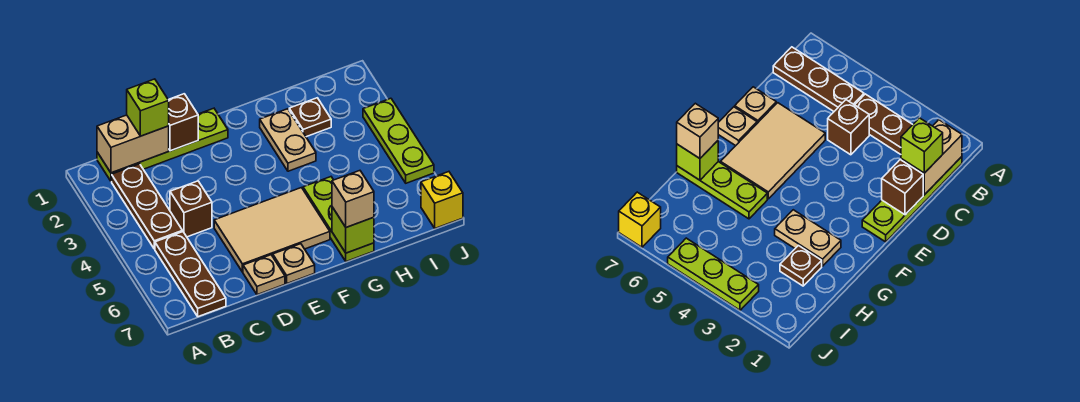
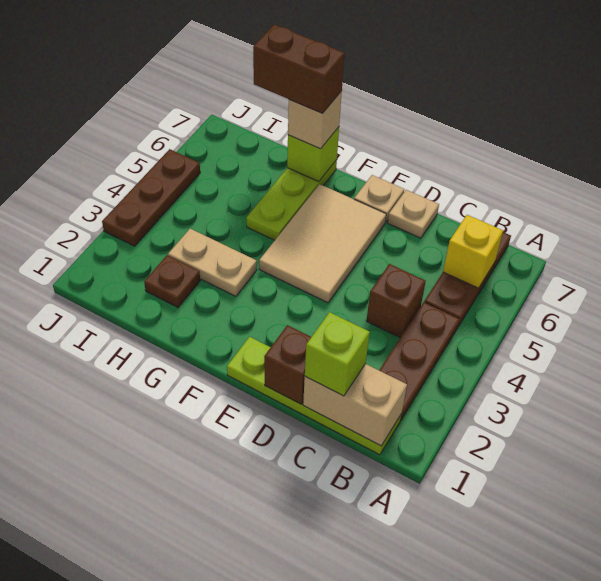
tan 2x3 tile [214,188,330,272] -> tan 2x3 tile turned to [259,184,386,303]
tan 1x2 plate [260,109,316,171] -> tan 1x2 plate turned to [168,229,257,296]
none -> brown 1x2 brick [253,25,344,113]
lime 1x3 plate [363,98,434,183] -> brown 1x3 plate [102,149,200,246]
yellow 1x1 brick [421,172,463,228] -> yellow 1x1 brick moved to [443,215,503,288]

